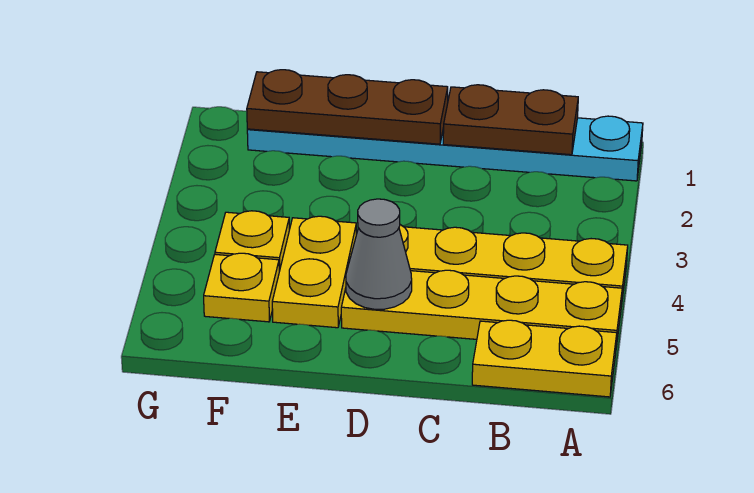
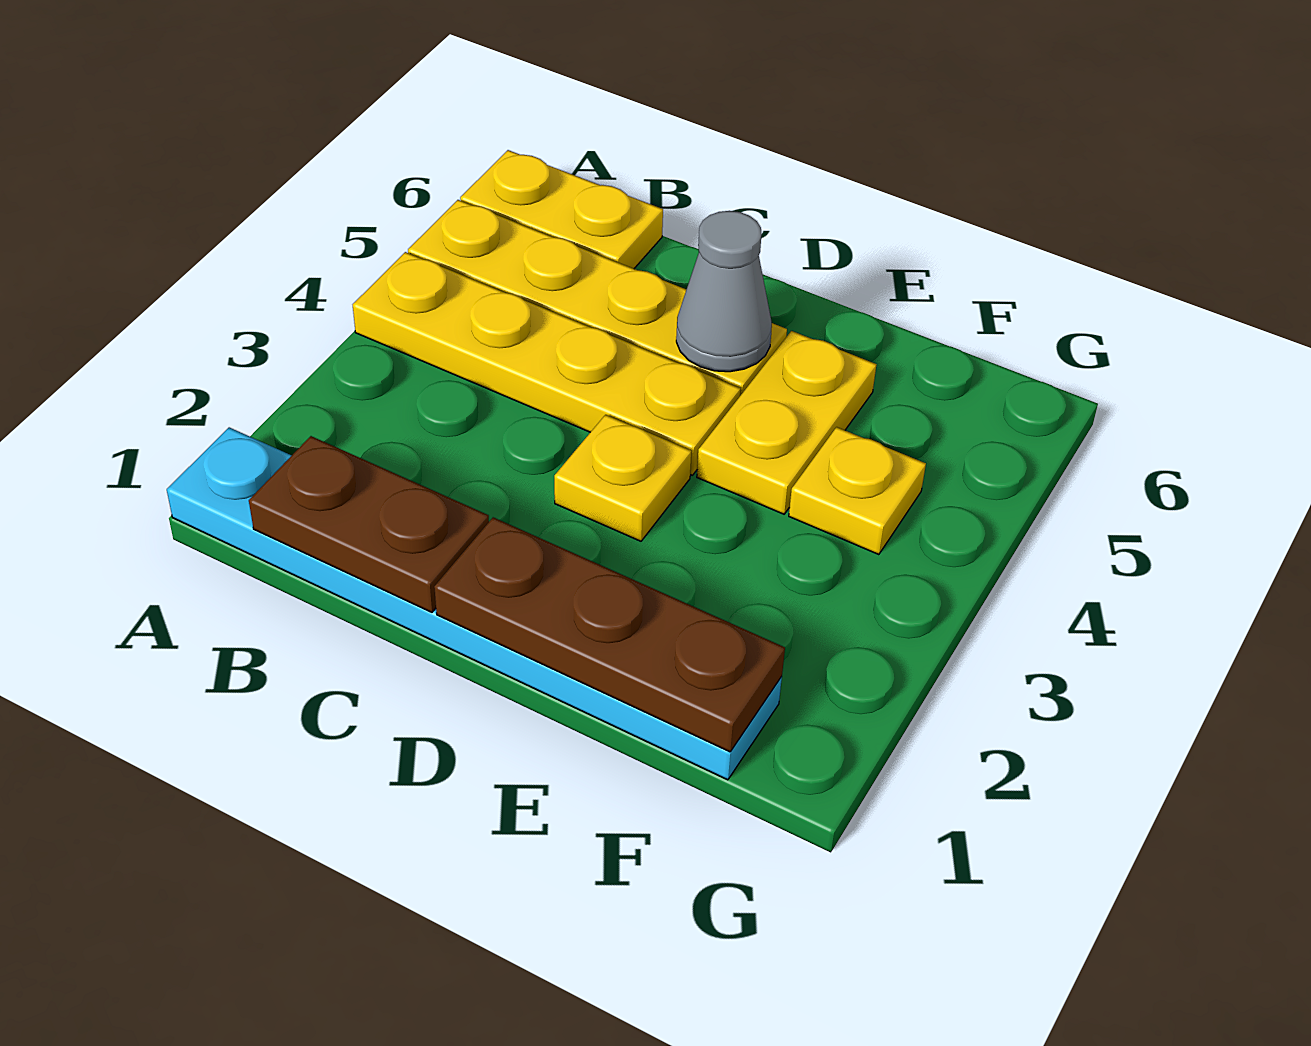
yellow 1x1 plate [204,253,279,322] -> yellow 1x1 plate moved to [554,415,691,541]

